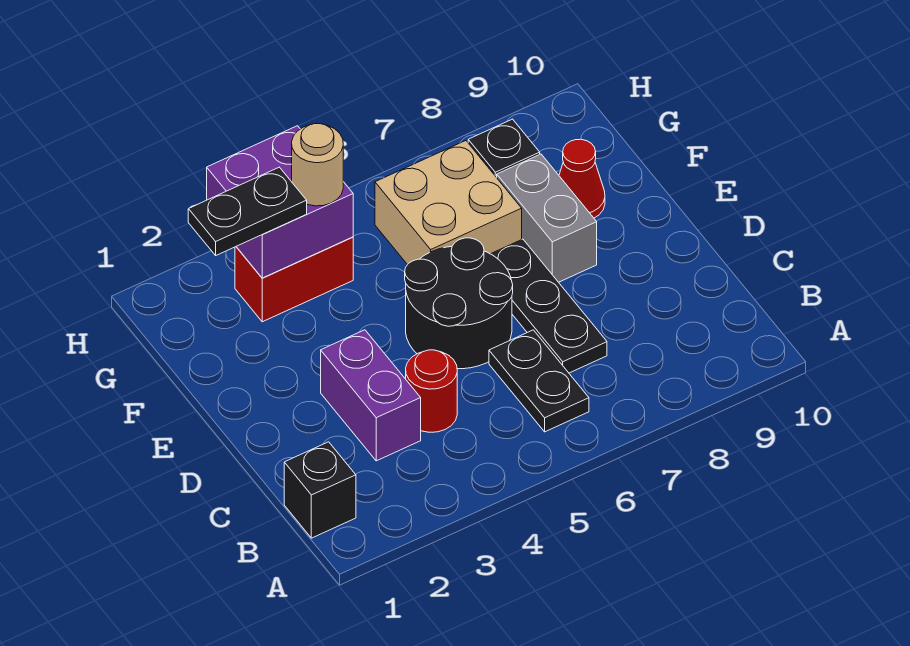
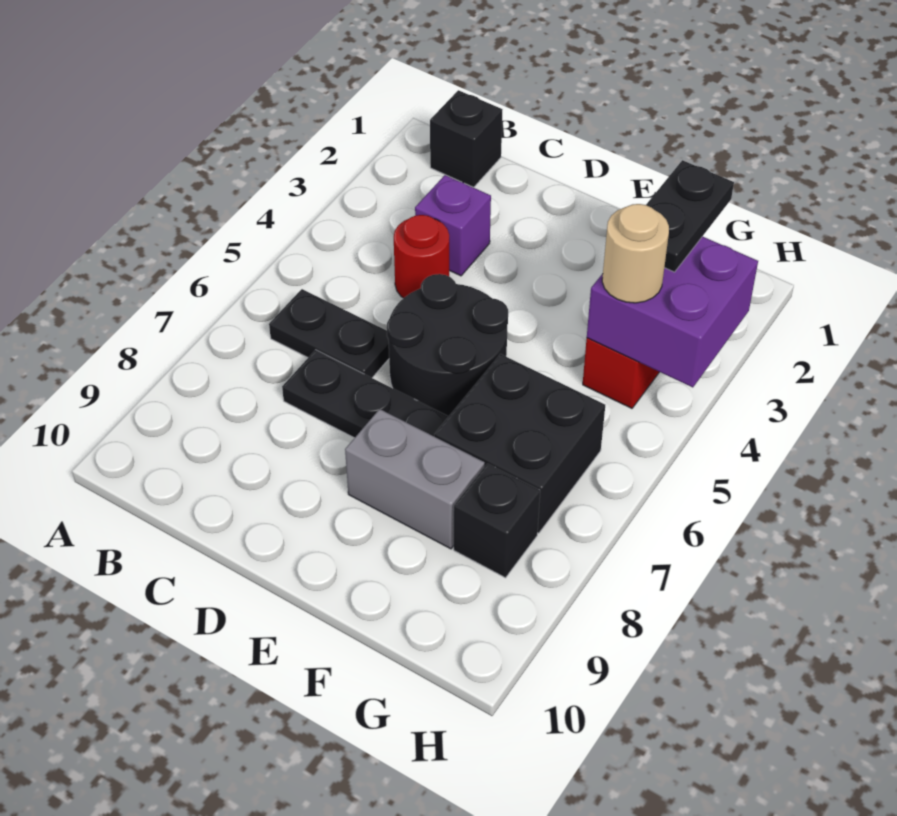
purple 1x2 brick [321,330,421,461] -> purple 1x1 brick [415,175,491,276]
tan 2x2 brick [375,141,522,265] -> black 2x2 brick [434,354,605,533]
red 1x1 cone [559,139,605,218] -> none

